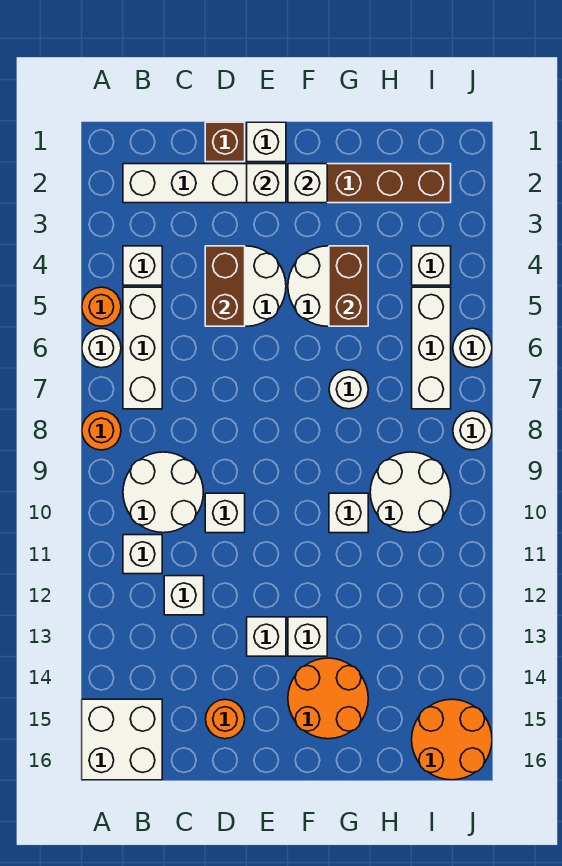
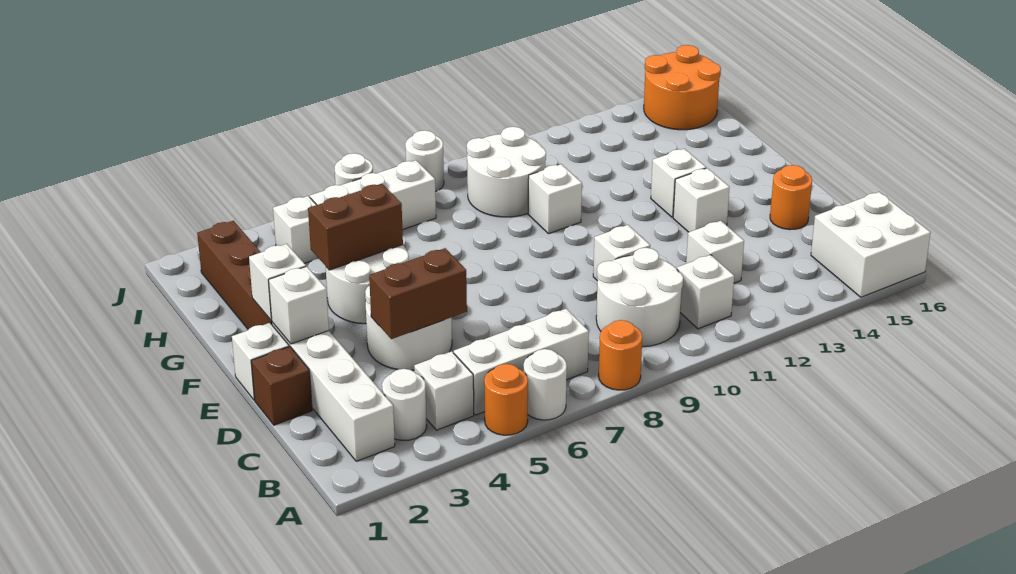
orange 2x2 round brick [288,658,368,739] -> none
white 1x1 round brick [329,370,368,409] -> white 1x1 round brick moved to [382,369,427,440]

